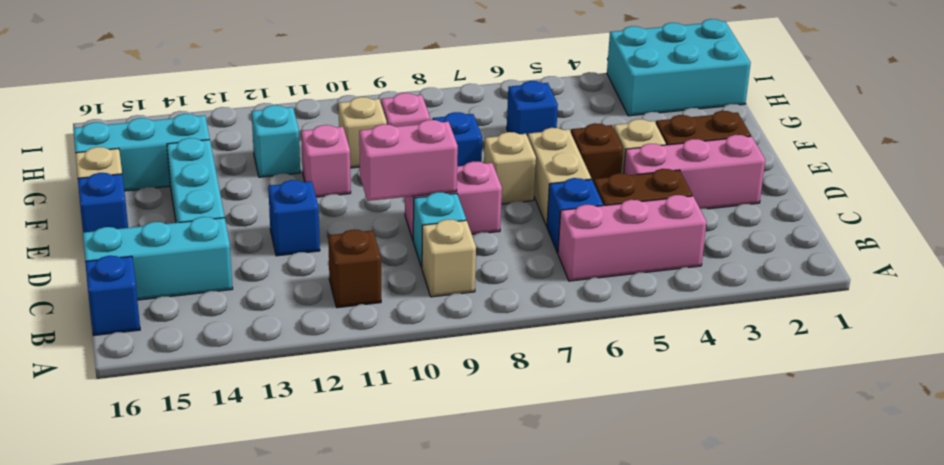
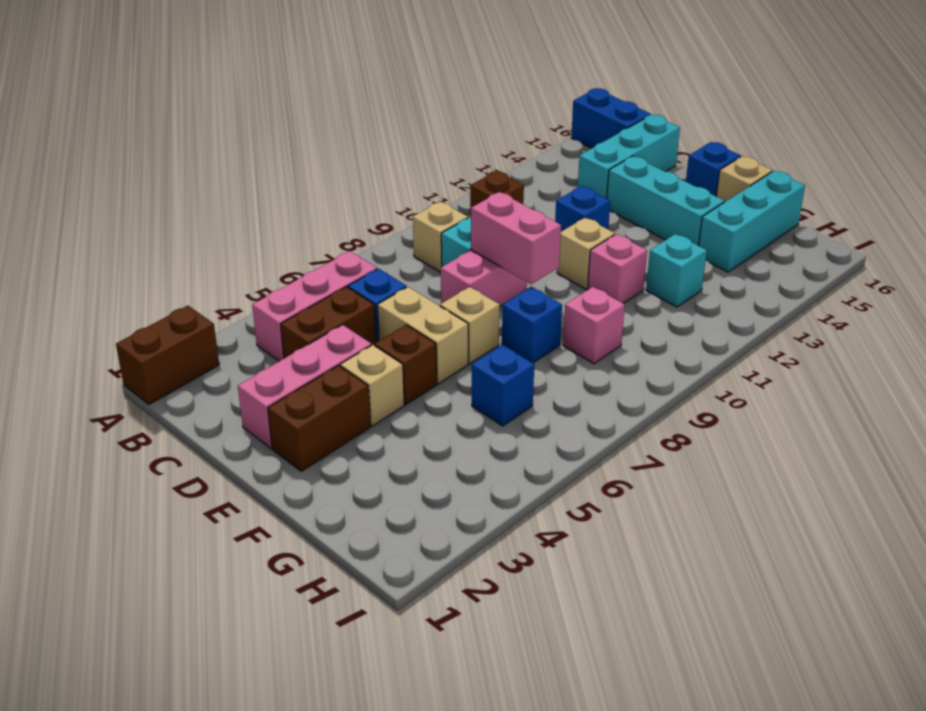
none -> brown 1x2 brick [116,306,219,404]
blue 1x1 brick [85,256,140,335] -> blue 1x2 brick [571,88,651,148]
pink 1x2 brick [359,120,458,201] -> pink 1x2 brick turned to [471,192,561,284]
tan 1x1 brick [338,97,387,168] -> tan 1x1 brick moved to [557,218,615,289]
cyan 2x3 brick [607,19,751,116] -> none

